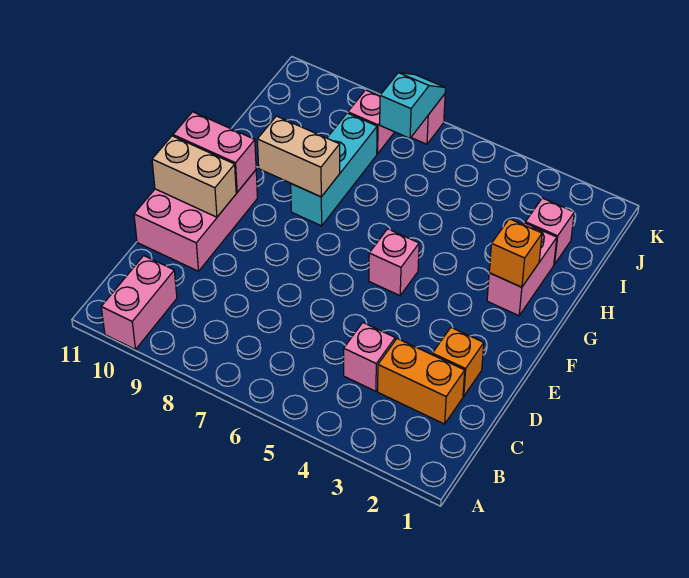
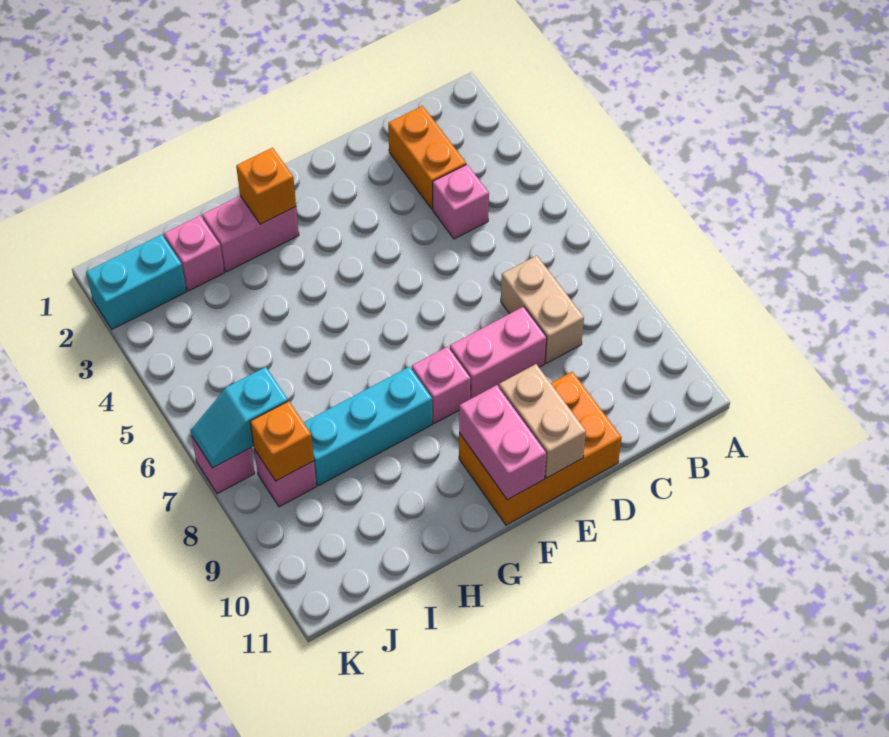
pink 1x2 brick [101,256,177,349] -> pink 1x2 brick moved to [450,307,547,399]
orange 1x1 brick [432,328,484,396] -> orange 1x1 brick moved to [250,401,314,481]
pink 2x3 brick [134,170,257,271] -> orange 2x3 brick [459,372,622,525]
pink 1x1 brick [369,229,419,296] -> pink 1x1 brick moved to [412,347,471,423]
tan 1x2 brick [257,116,340,197] -> tan 1x2 brick moved to [501,256,584,363]
none -> cyan 1x2 brick [86,234,187,329]

